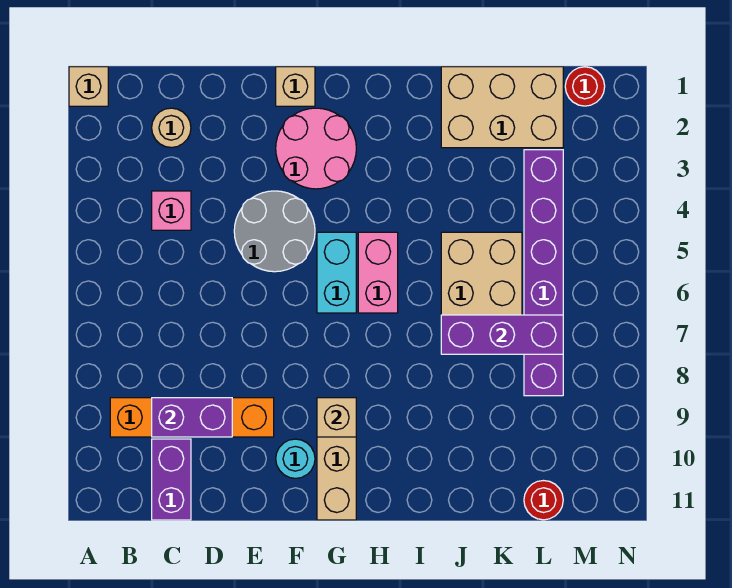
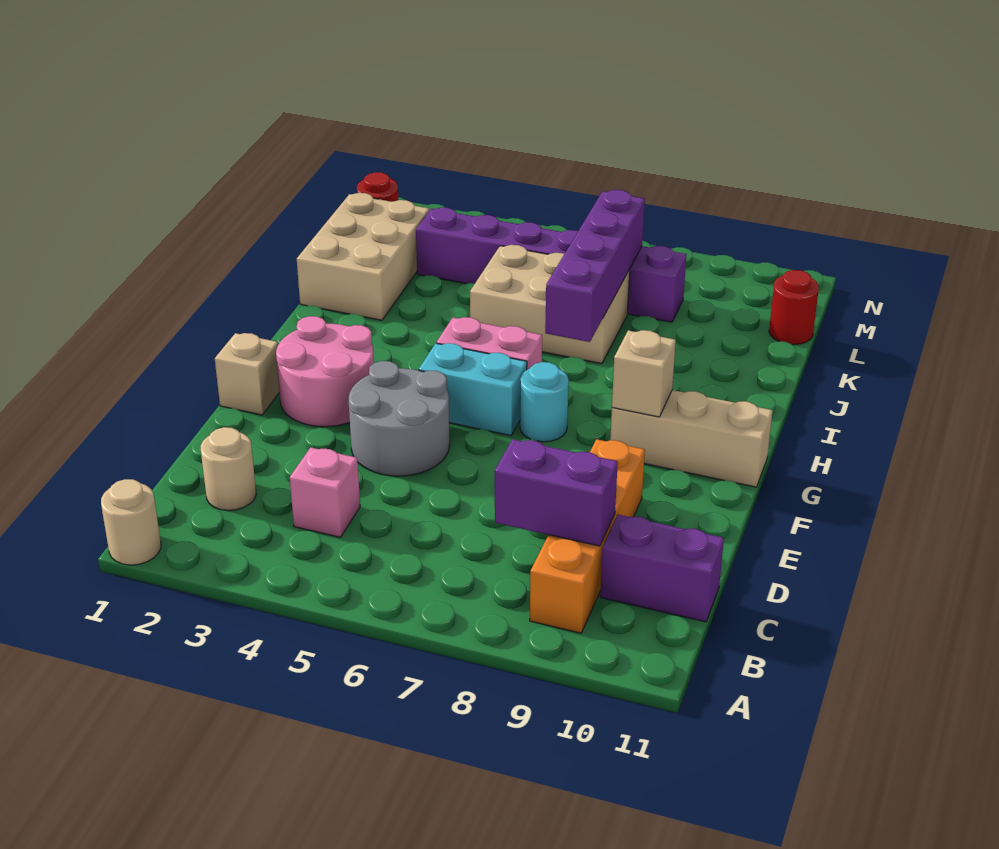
tan 1x1 brick [69,67,108,106] -> tan 1x1 round brick [101,479,161,565]
purple 1x2 brick [152,398,232,437] -> purple 1x2 brick turned to [495,439,618,546]
cyan 1x1 round brick [276,439,315,478] -> cyan 1x1 round brick moved to [520,362,569,442]
purple 1x3 brick [441,315,563,354] -> purple 1x4 brick [545,190,645,342]

